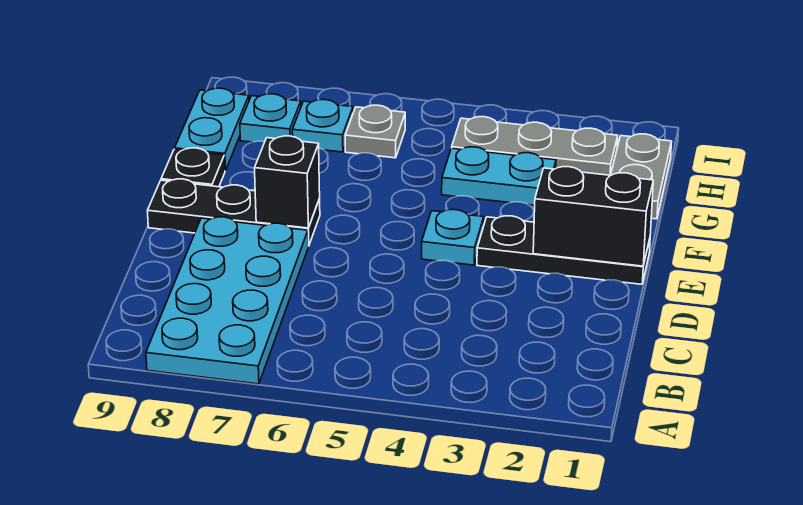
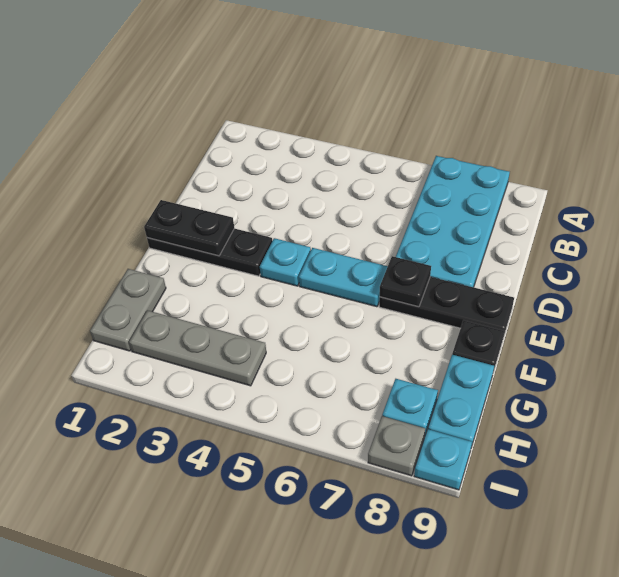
black 1x2 brick [533,167,653,266] -> black 1x2 plate [144,200,234,256]
black 1x1 brick [255,136,320,228] -> black 1x1 plate [380,256,431,307]
cyan 1x2 plate [442,147,556,205] -> cyan 1x2 plate moved to [299,248,388,307]
grey 1x1 plate [345,105,405,158] -> grey 1x1 plate moved to [368,416,425,476]
cyan 1x1 plate [292,100,353,152] -> cyan 1x1 plate moved to [414,429,472,490]

